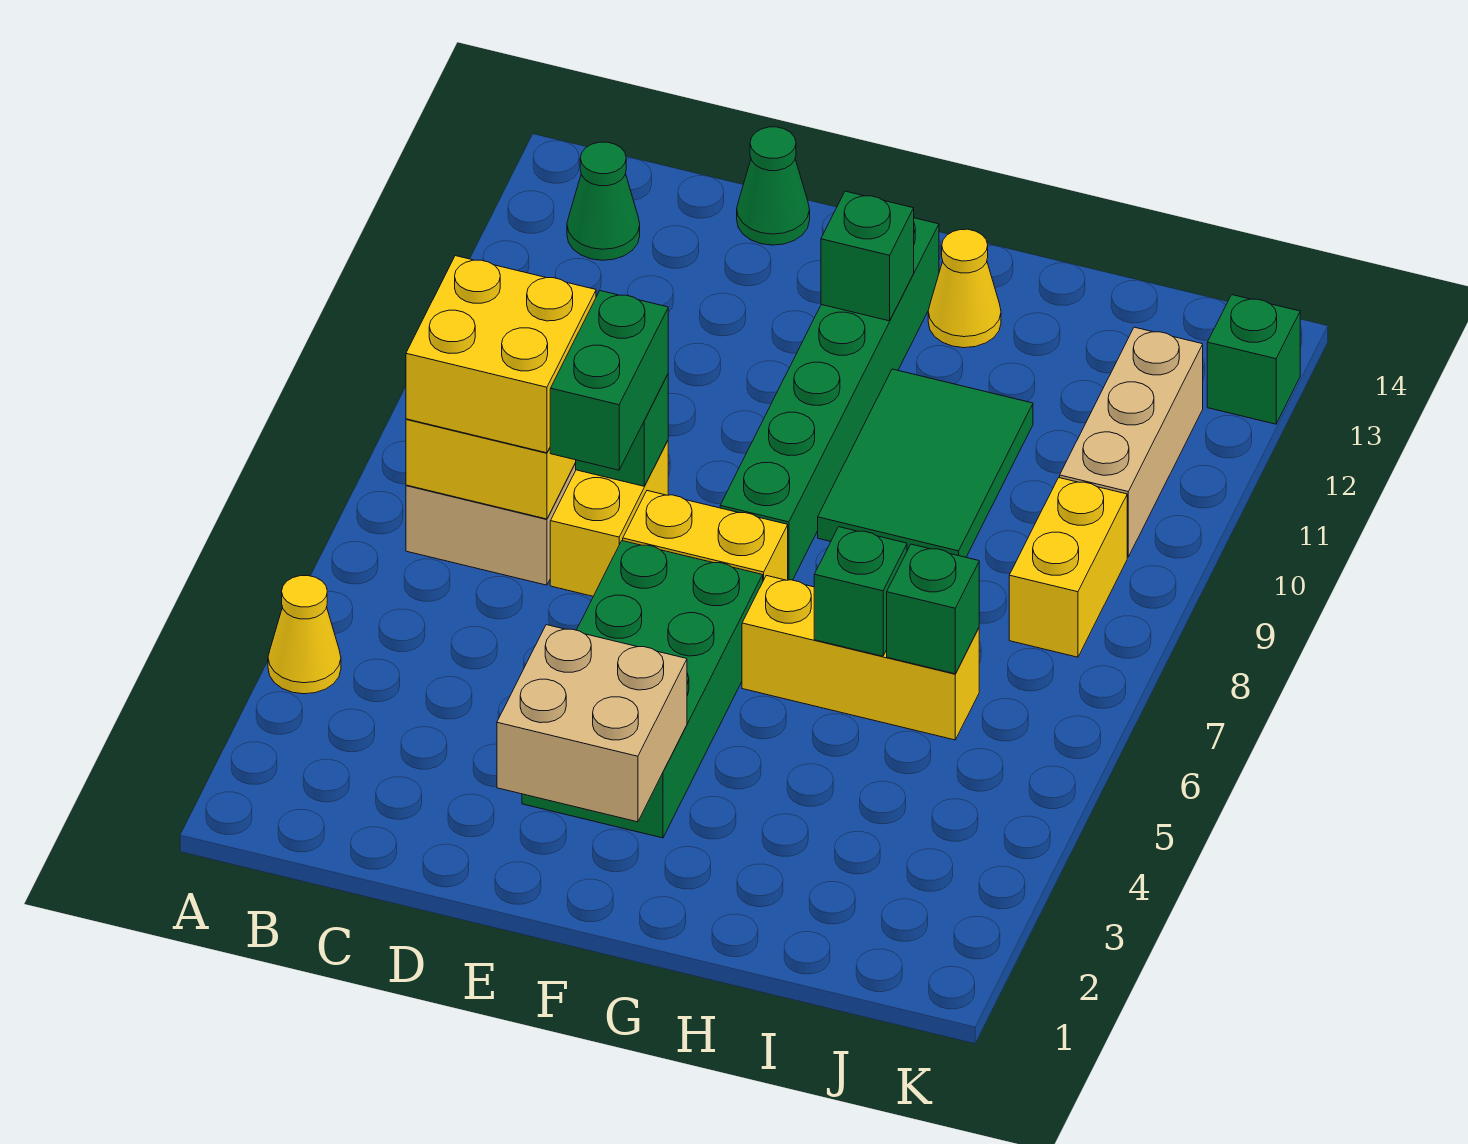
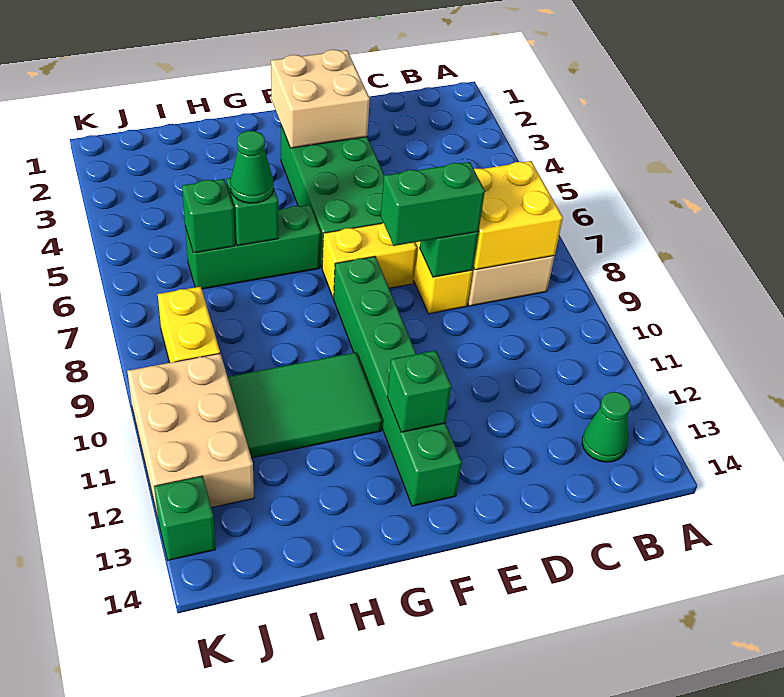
yellow 1x1 cone [268,576,341,694] -> none
yellow 2x2 brick [406,256,596,453] -> none
green 1x2 brick [550,291,668,470] -> green 1x2 brick turned to [381,162,485,246]
green 1x1 cone [737,127,810,245] -> green 1x1 cone moved to [230,131,274,203]
yellow 1x3 brick [742,575,979,740] -> green 1x3 brick [185,205,321,289]
green 2x3 tile [818,369,1033,557] -> green 2x3 tile turned to [228,352,382,458]
yellow 1x1 cone [928,229,1001,348] -> none
tan 1x3 brick [1060,327,1203,557] -> tan 2x3 brick [127,354,254,517]

